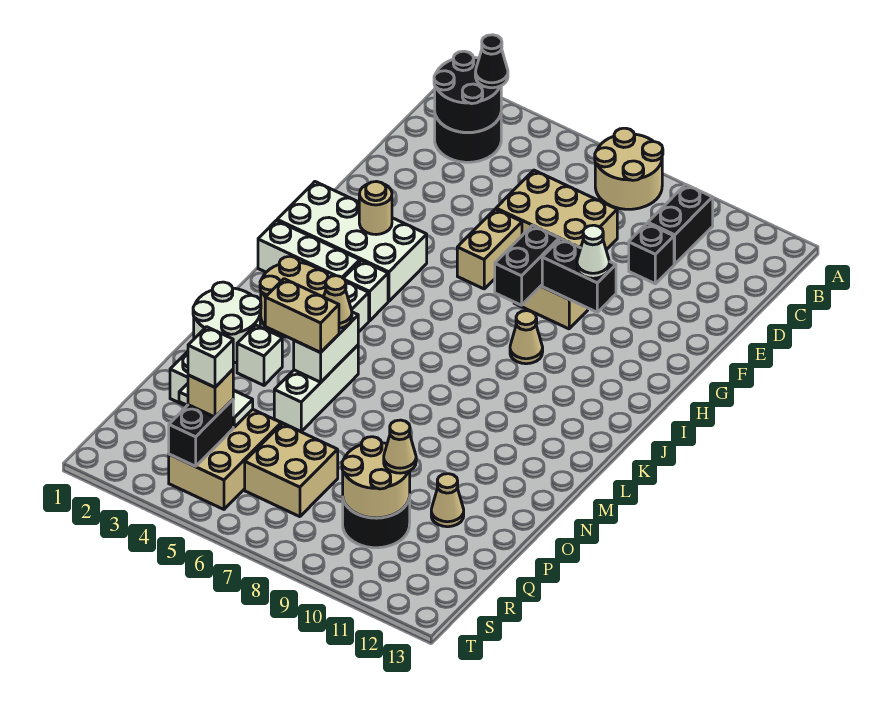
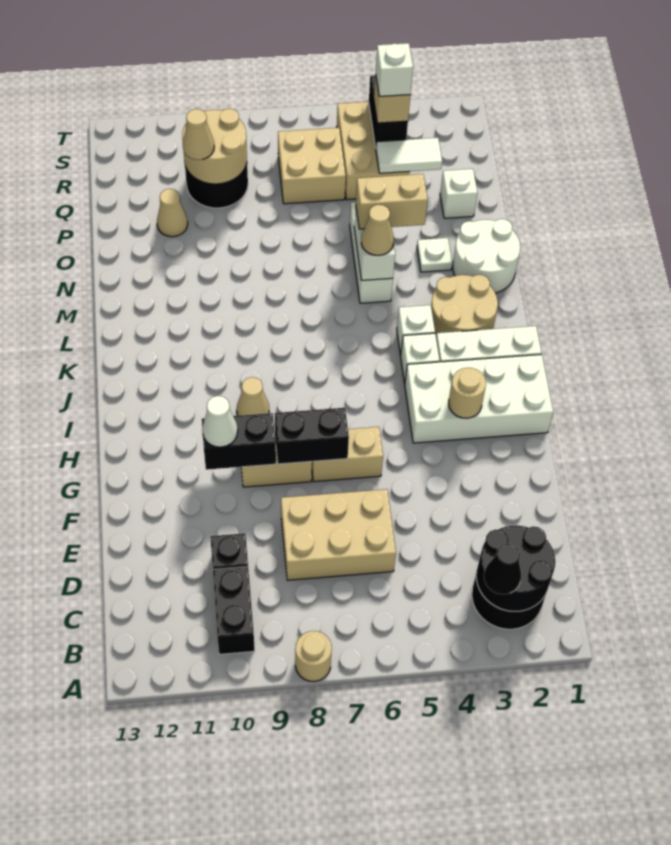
tan 2x2 round brick [595,128,663,209] -> tan 1x1 round brick [295,631,332,682]
tan 1x2 brick [457,209,522,289] -> tan 1x2 brick turned to [312,427,383,482]
black 1x2 brick [495,225,559,305] -> black 1x2 brick turned to [275,408,349,464]
white 1x1 brick [237,325,282,385] -> white 1x1 plate [417,238,452,272]

